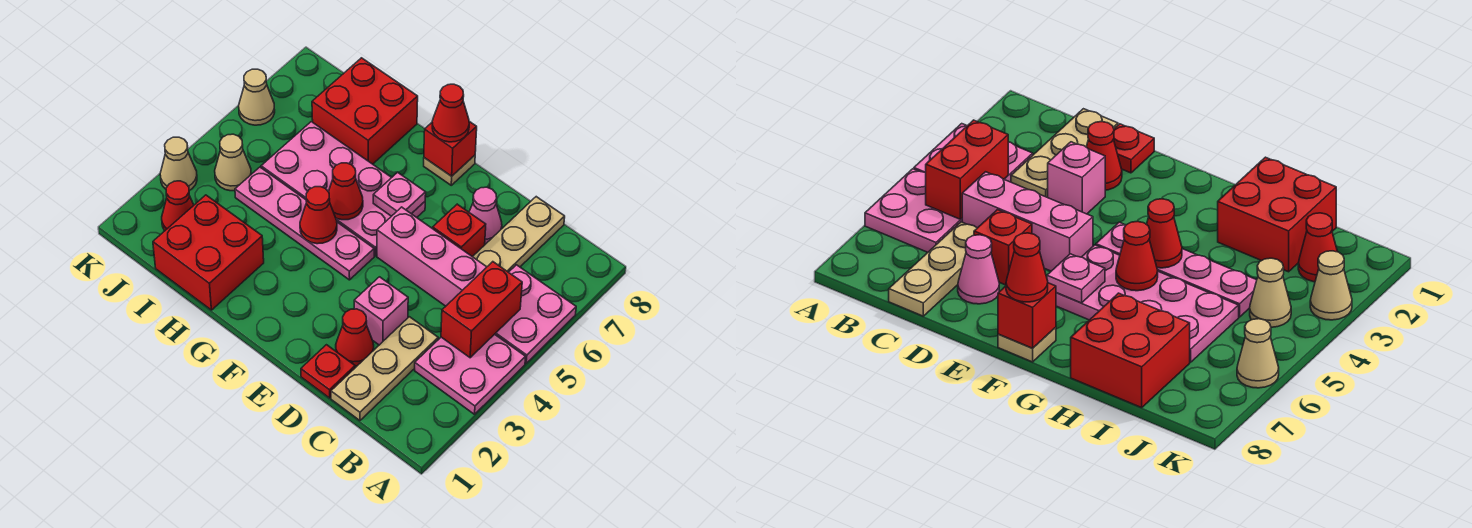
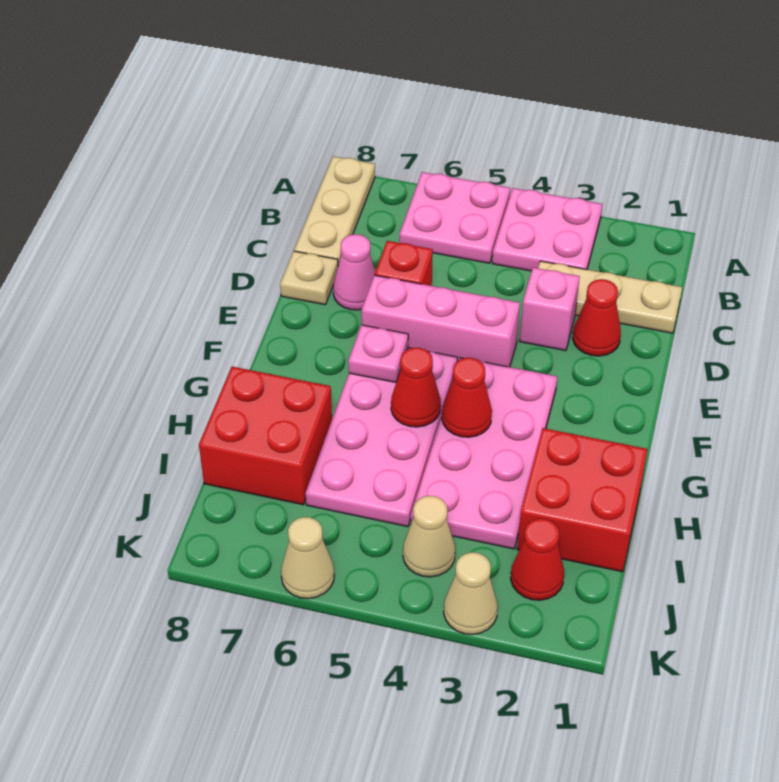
red 1x2 brick [441,262,522,358] -> none
pink 1x3 brick [377,207,486,306] -> pink 1x3 brick turned to [362,275,520,367]
tan 1x3 plate [473,197,565,272] -> tan 1x3 plate turned to [294,156,375,265]
red 1x1 plate [301,345,355,398] -> none
pink 1x4 plate [235,167,374,280] -> pink 2x4 plate [411,358,557,549]
tan 1x1 plate [424,155,475,185] -> tan 1x1 plate moved to [280,251,338,305]
red 1x1 brick [424,121,477,176] -> none
red 1x1 cone [432,84,469,142] -> none

